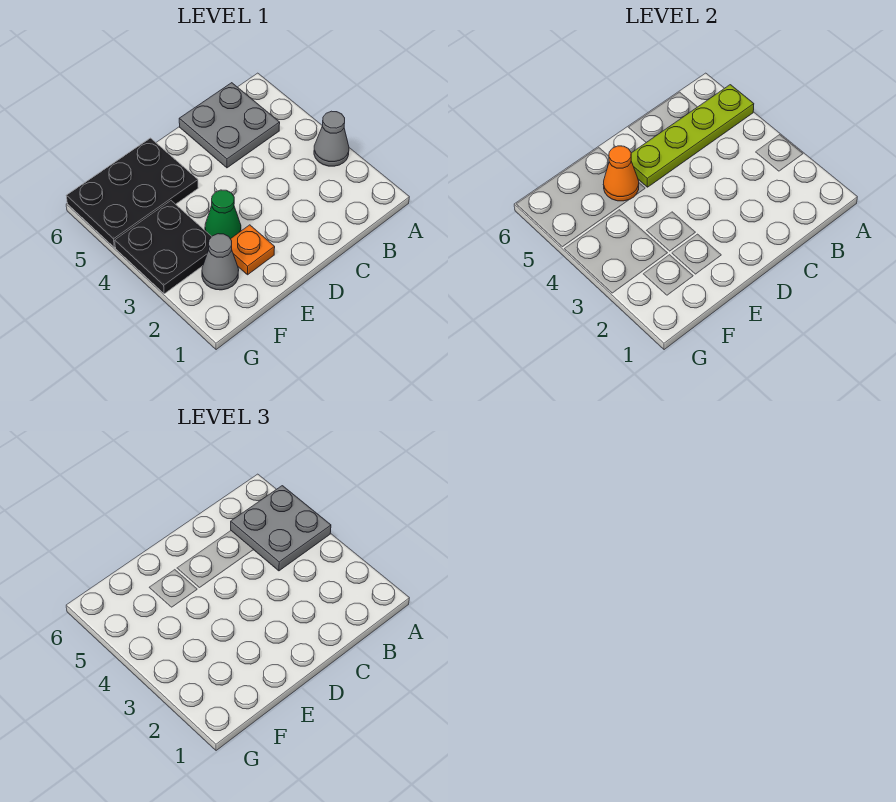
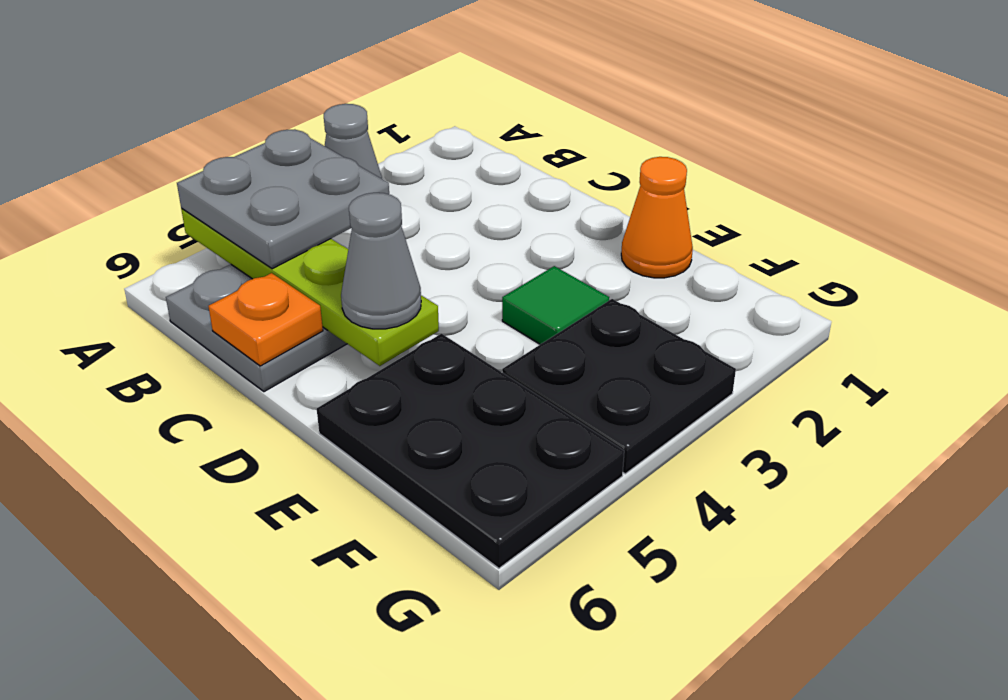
orange 1x1 plate [231,225,275,275] -> orange 1x1 plate moved to [208,273,323,366]
green 1x1 cone [205,190,241,239] -> green 1x1 tile [502,266,609,344]
orange 1x1 cone [603,146,639,201] -> orange 1x1 cone moved to [621,157,693,278]
grey 1x1 cone [202,234,239,290] -> grey 1x1 cone moved to [341,193,421,329]

